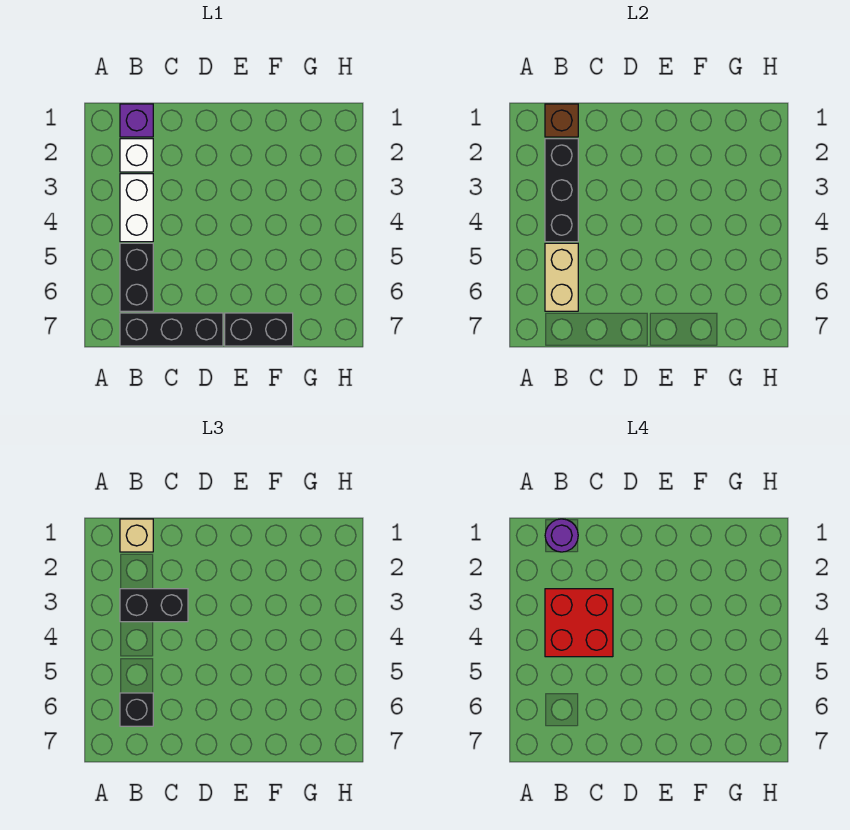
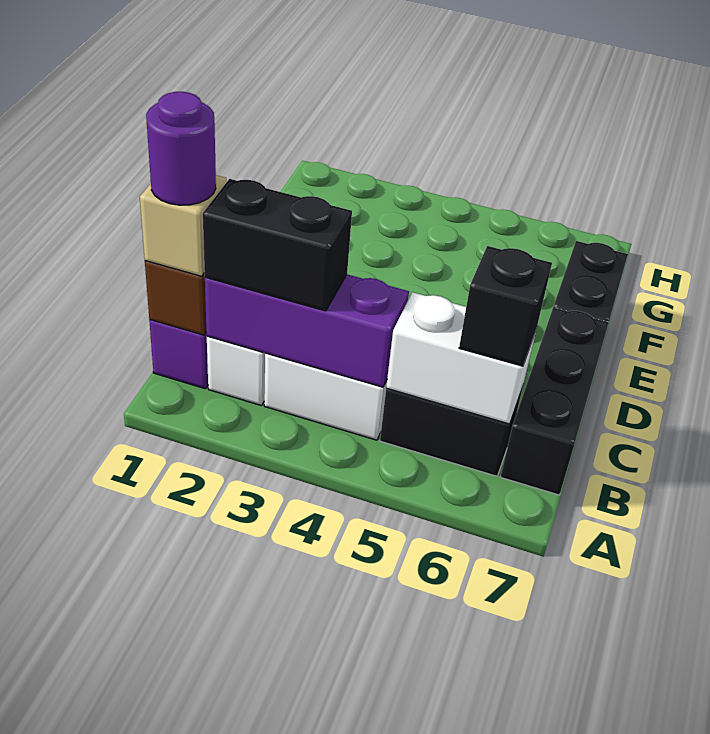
black 1x3 brick [545,139,578,242] -> purple 1x3 brick [205,274,409,387]
black 1x2 brick [120,589,188,622] -> black 1x2 brick turned to [203,179,352,311]
red 2x2 brick [545,589,613,657] -> none
tan 1x2 brick [545,243,578,311] -> white 1x2 brick [386,292,536,424]

